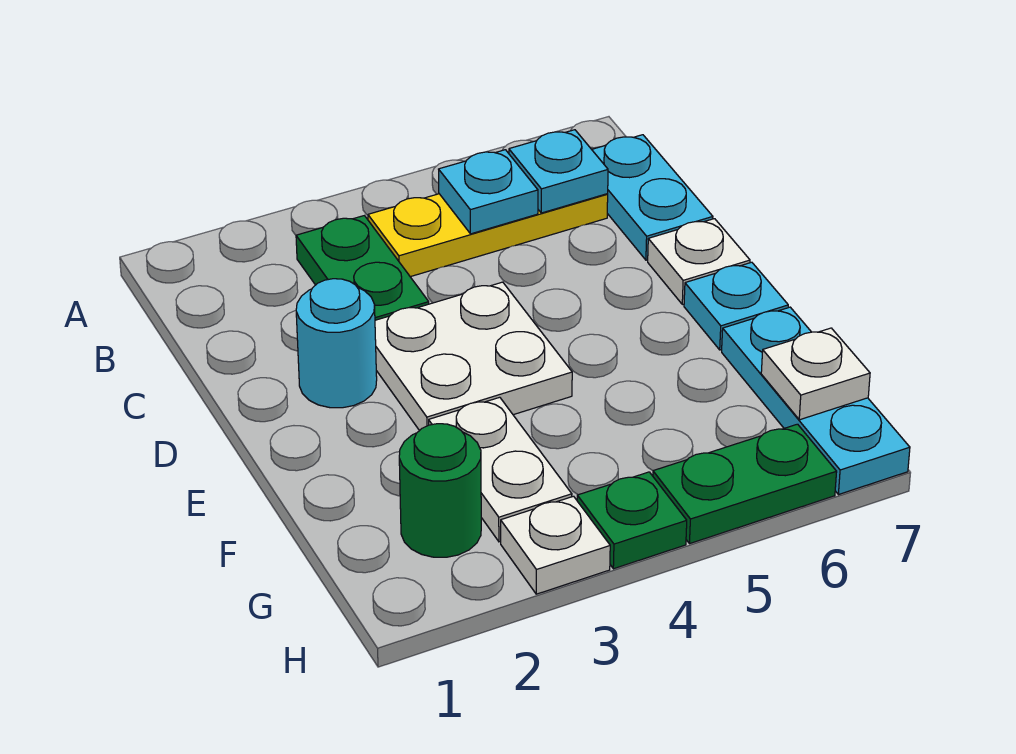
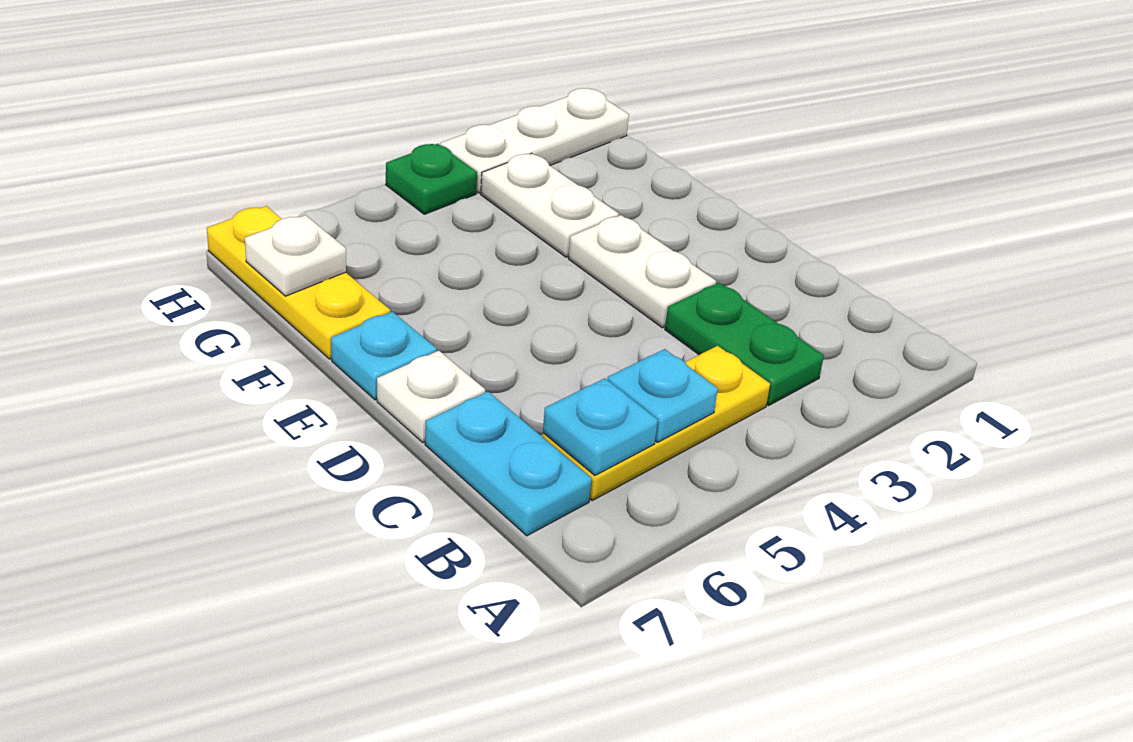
cyan 1x1 round brick [296,279,377,408] -> none
white 2x2 plate [375,282,572,431] -> white 1x2 plate [568,215,716,328]
cyan 1x3 plate [722,307,910,495] -> yellow 1x3 plate [207,206,390,359]
green 1x1 round brick [399,424,481,557] -> none
white 1x1 plate [501,496,610,594] -> white 1x3 plate [440,88,629,193]
green 1x2 plate [653,424,837,543] -> none

